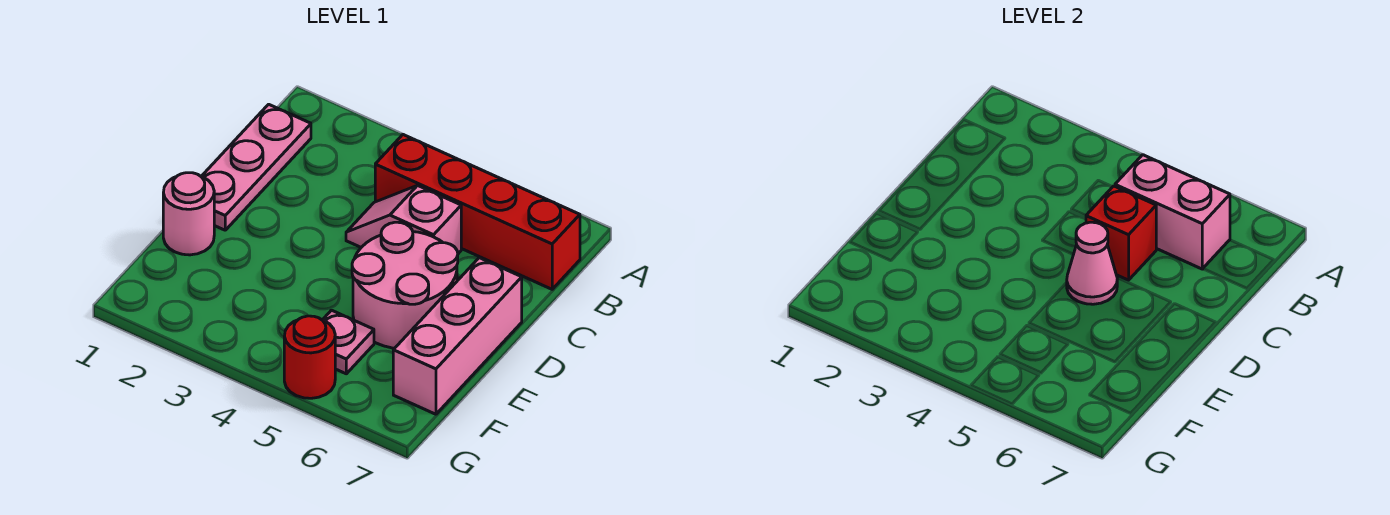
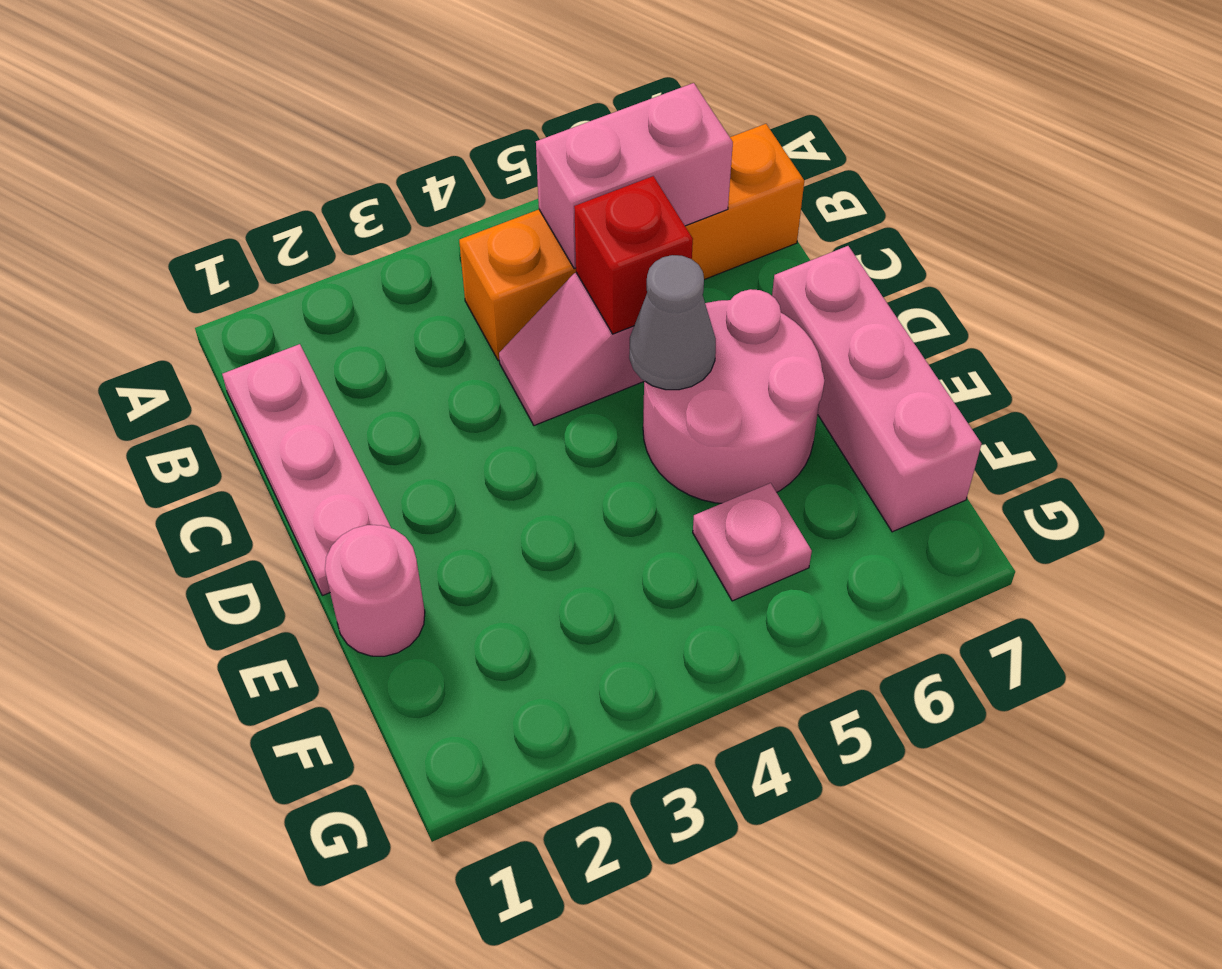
red 1x4 brick [375,135,580,289] -> orange 1x4 brick [459,124,804,361]
pink 1x1 cone [1067,222,1117,304] -> grey 1x1 cone [629,255,716,390]
red 1x1 round brick [284,316,335,398] -> none

